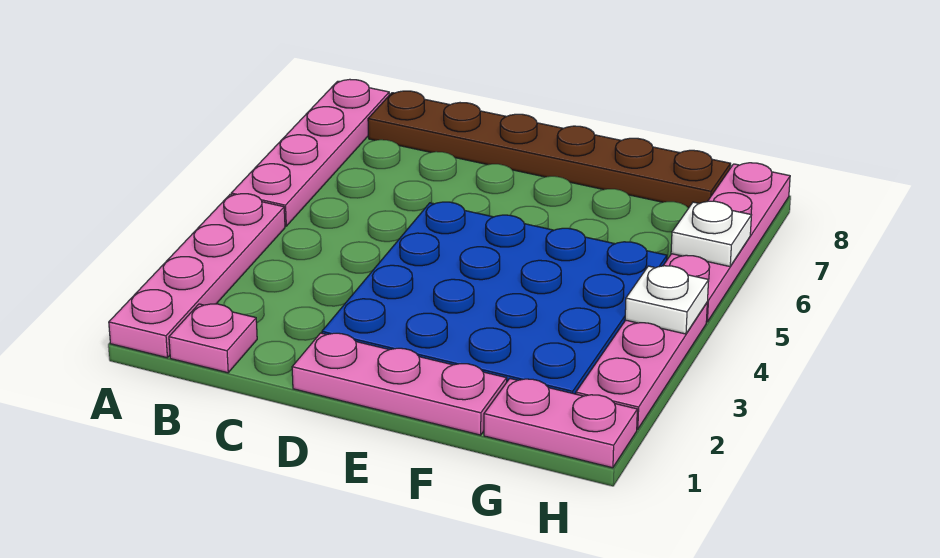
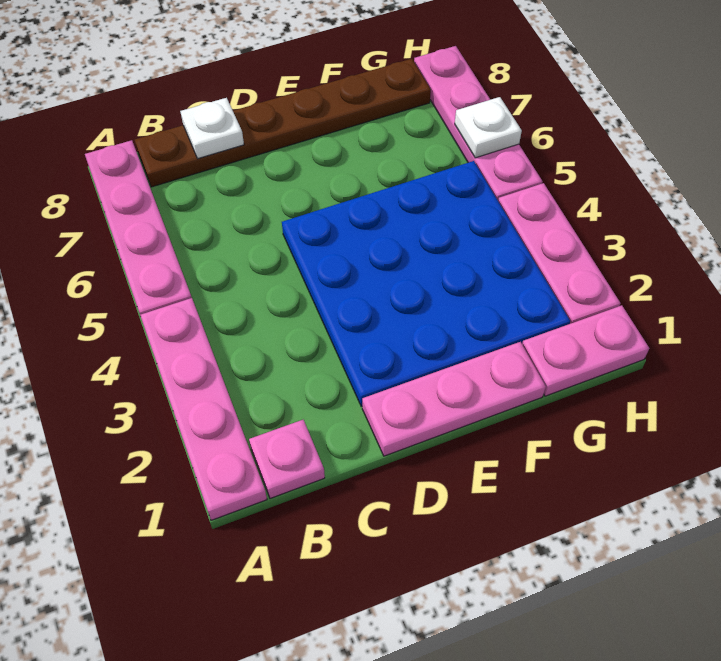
white 1x1 plate [625,266,709,334] -> white 1x1 plate moved to [180,98,244,158]

